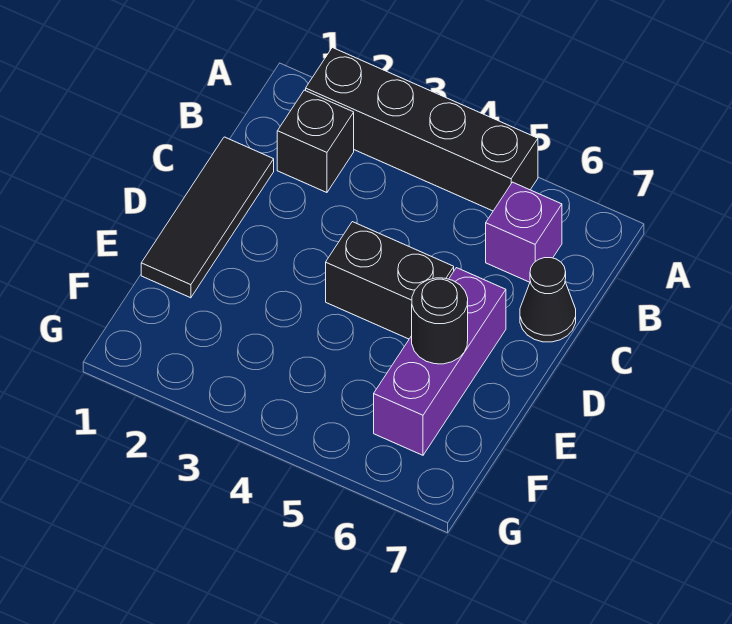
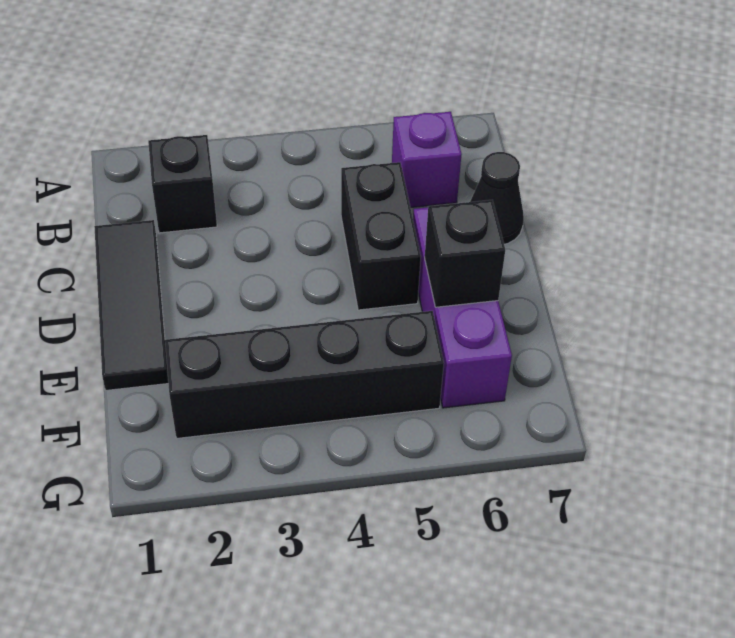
black 1x4 brick [306,48,538,211] -> black 1x4 brick moved to [165,311,444,438]
black 1x2 brick [326,222,454,339] -> black 1x2 brick turned to [341,162,421,310]
black 1x1 round brick [412,278,468,364] -> black 1x1 brick [425,200,505,307]

